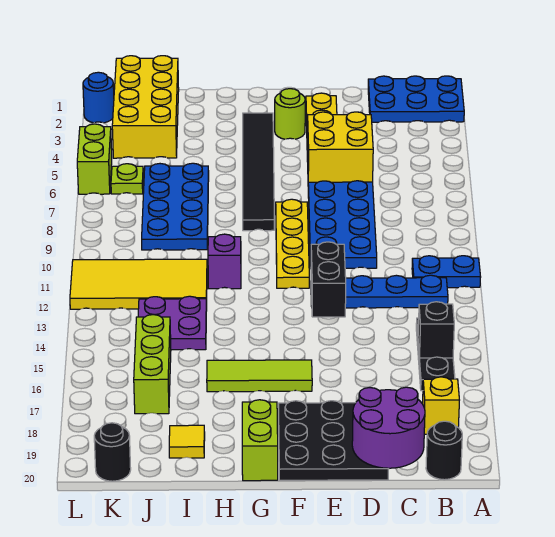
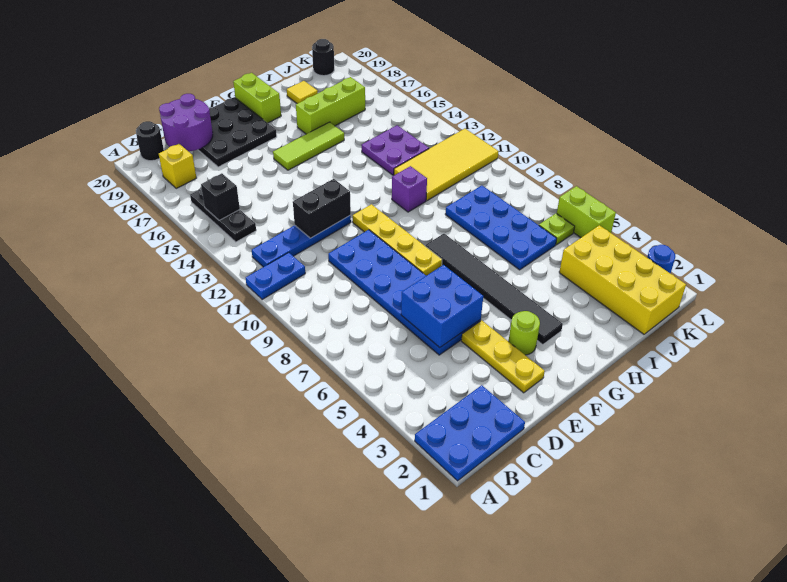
yellow 2x2 brick [307,112,373,182] -> blue 2x2 brick [401,265,483,348]
black 1x2 brick [311,242,346,317] -> black 1x2 brick turned to [293,179,351,238]
lime 1x3 brick [134,315,171,414] -> lime 1x3 brick turned to [296,77,365,134]

